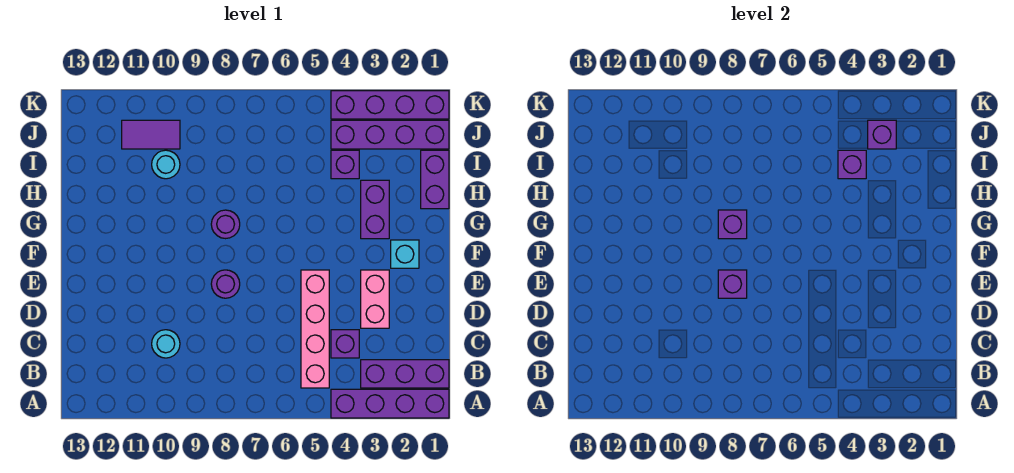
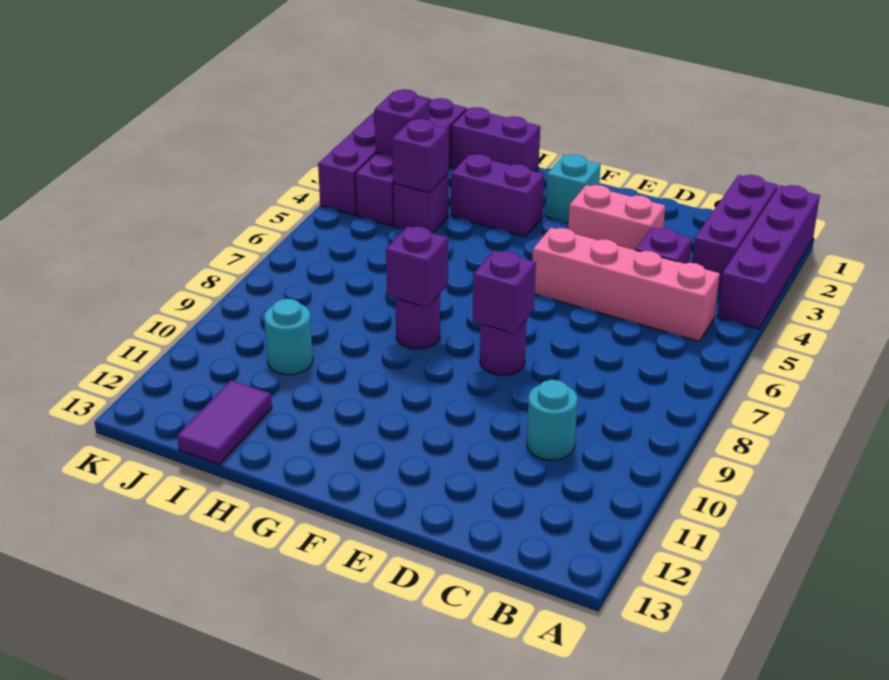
purple 1x2 tile [122,120,180,149] -> purple 1x2 tile moved to [177,380,272,465]

